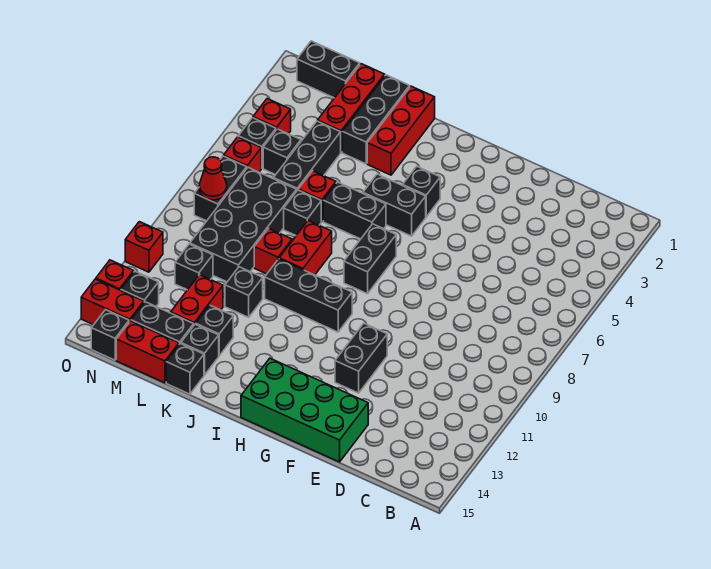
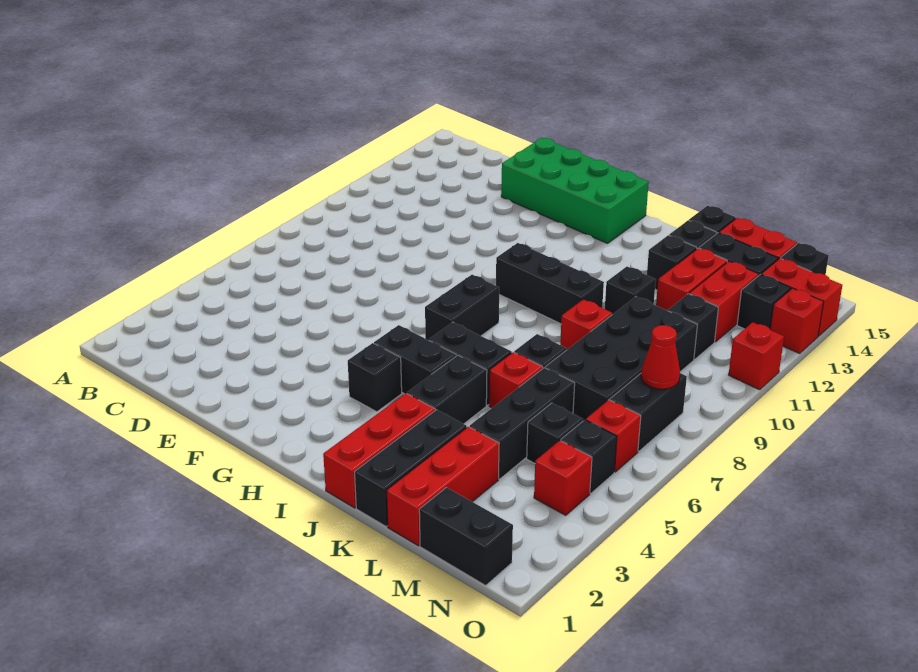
black 1x2 brick [335,323,387,393] -> black 1x2 brick moved to [407,355,487,424]
red 1x2 brick [279,221,332,275] -> red 1x2 brick moved to [689,261,759,342]

